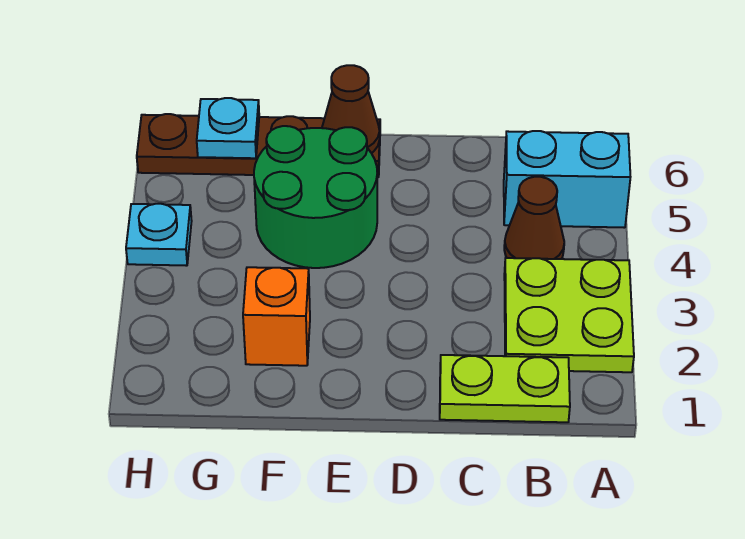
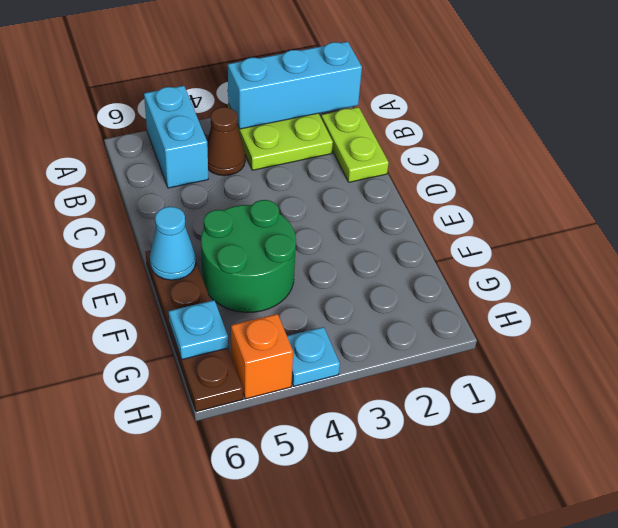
none -> cyan 1x3 brick [228,42,362,129]
brown 1x1 cone [322,65,380,153] -> cyan 1x1 cone [150,207,196,280]
orange 1x1 brick [243,267,310,366] -> orange 1x1 brick moved to [231,314,293,399]

